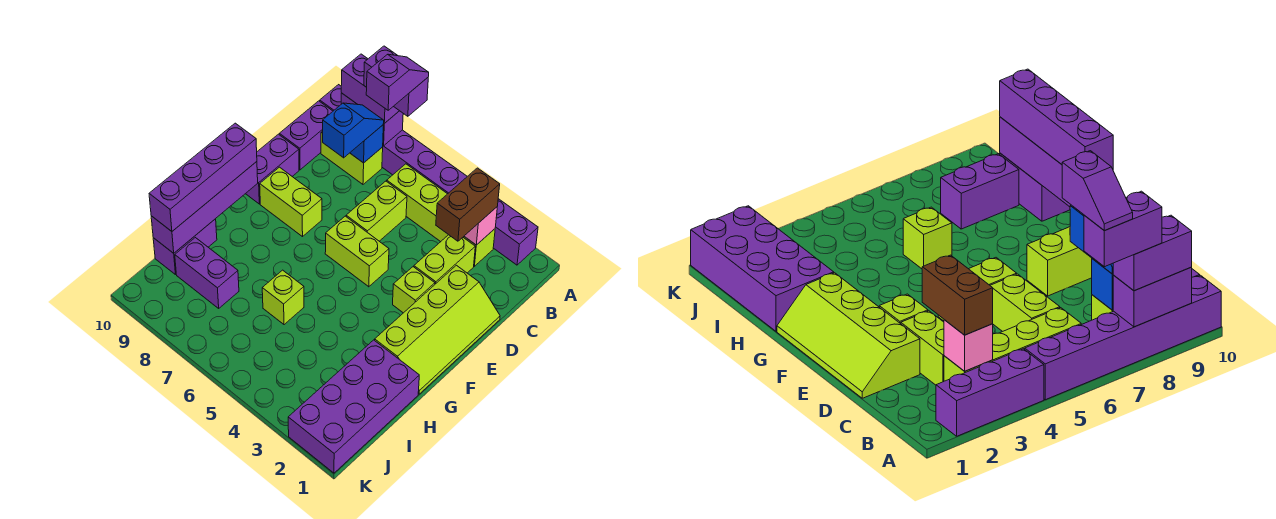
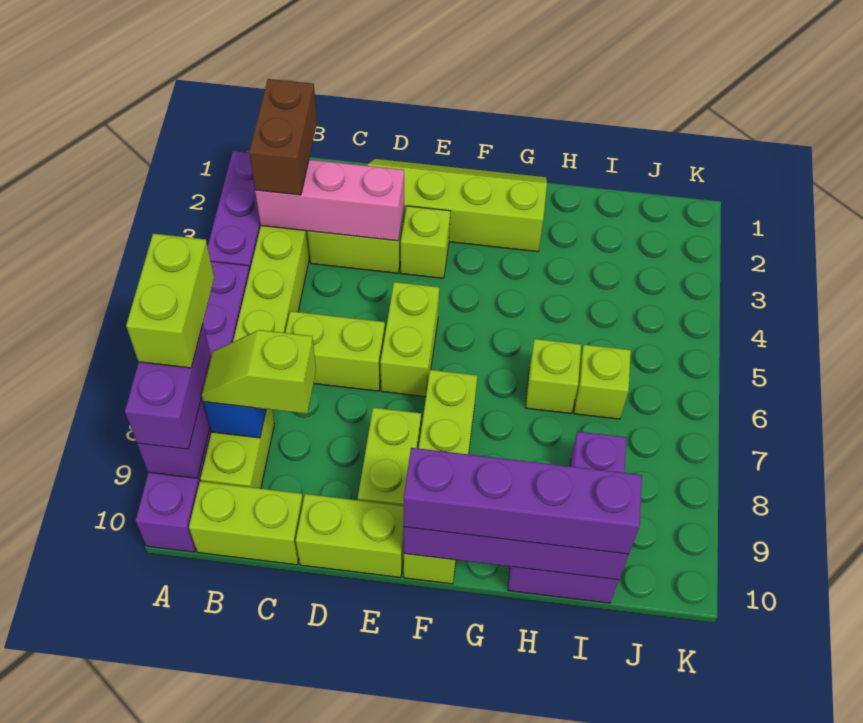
purple 1x2 brick [364,46,428,116] -> lime 1x2 brick [126,234,214,368]
purple 1x2 slope [366,54,429,110] -> none
pink 1x1 brick [464,207,497,245] -> pink 1x3 brick [255,160,404,241]
brown 1x2 brick [436,168,500,241] -> brown 1x2 brick turned to [249,79,317,195]
blue 1x2 slope [323,103,384,158] -> lime 1x2 slope [202,330,316,414]
purple 1x2 brick [279,101,333,170] -> lime 1x2 brick [189,481,303,565]
purple 1x2 brick [246,134,299,204] -> lime 1x2 brick [296,494,404,577]
none -> lime 1x4 brick [404,370,477,584]
purple 2x4 brick [288,340,419,473] -> none
none -> lime 1x1 brick [574,345,631,419]

